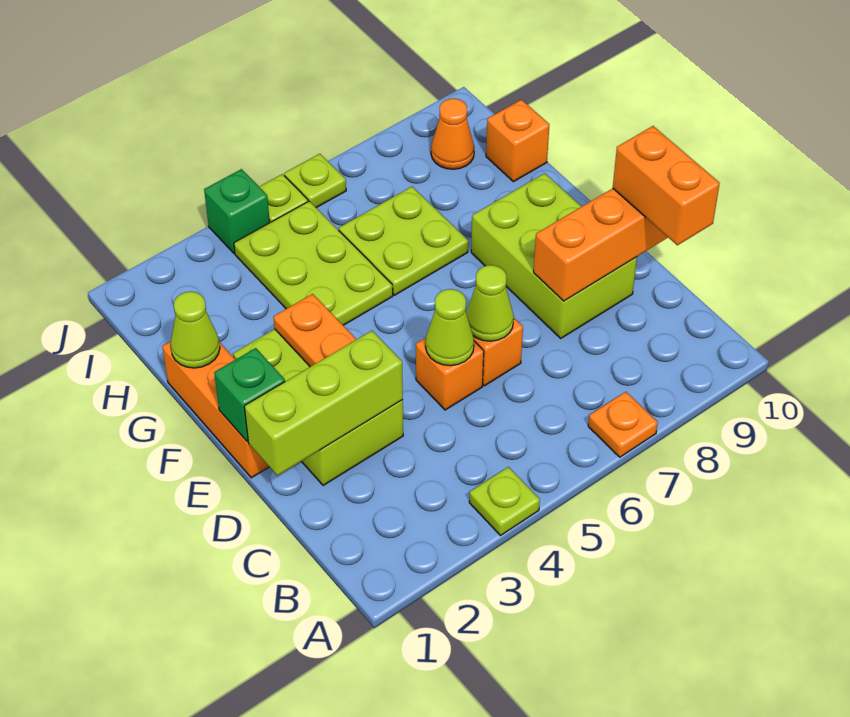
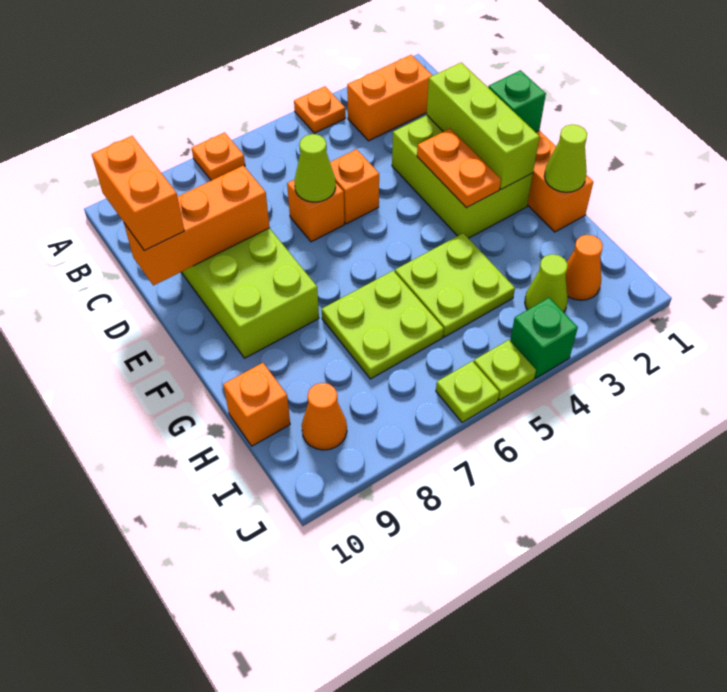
lime 1x1 plate [469,467,540,536] -> orange 1x1 plate [294,86,345,133]
none -> orange 1x2 brick [347,55,433,141]
lime 1x3 brick [244,331,403,476] -> lime 1x3 brick turned to [427,62,540,189]
lime 1x1 cone [426,289,474,366] -> lime 1x1 cone moved to [525,254,568,312]
lime 2x3 plate [234,201,393,325] -> lime 2x2 plate [395,233,515,337]
none -> orange 1x1 cone [566,235,603,300]

